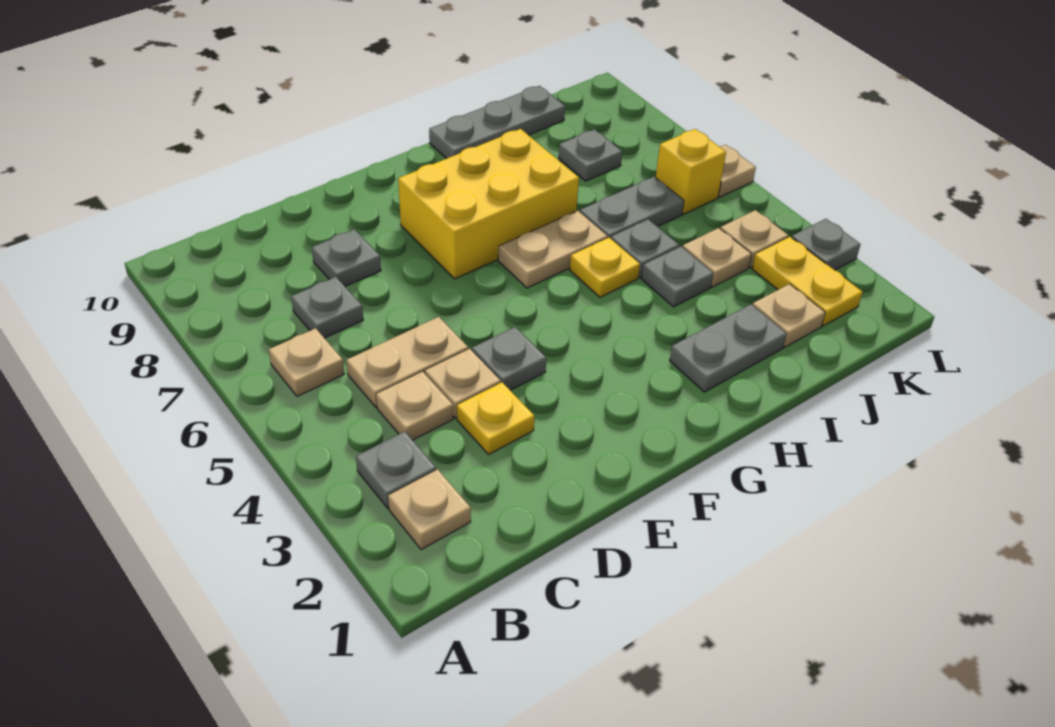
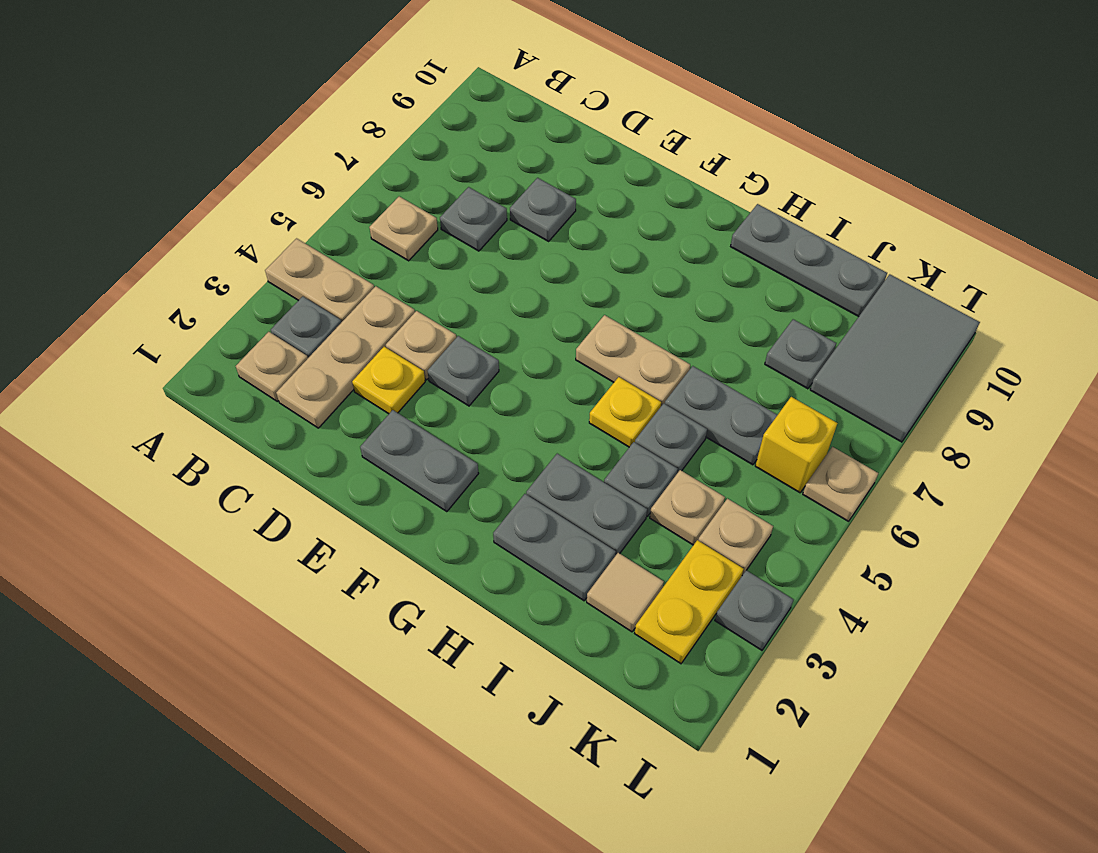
tan 1x1 plate [376,372,453,440] -> tan 1x3 plate [276,286,415,428]
tan 1x2 plate [346,317,468,407] -> tan 1x2 plate moved to [265,238,374,322]
none -> grey 1x2 plate [360,410,479,512]
yellow 2x3 brick [398,129,579,279] -> none
none -> grey 1x2 plate [526,454,647,556]
tan 1x1 plate [753,284,825,347] -> tan 1x1 tile [587,553,664,632]
none -> grey 2x3 tile [810,274,980,442]

